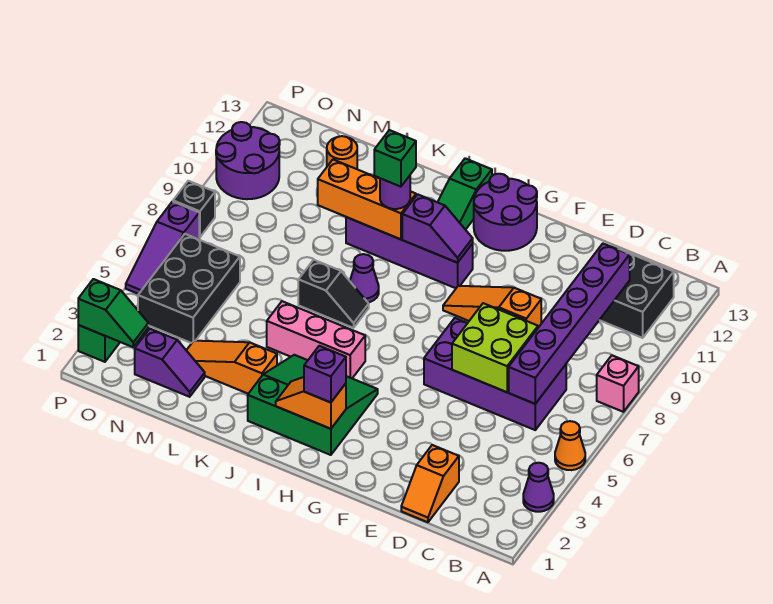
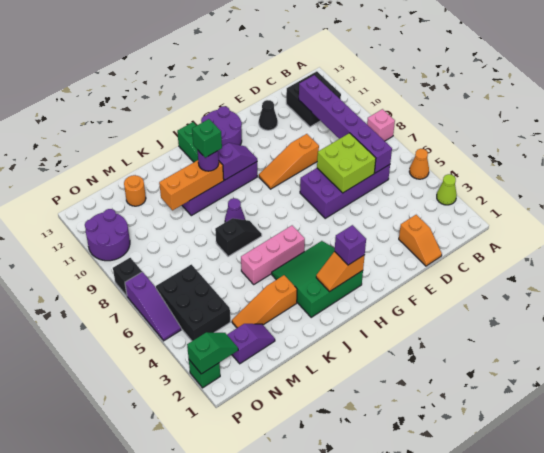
purple 1x1 cone [523,463,554,512] -> lime 1x1 cone [437,174,457,205]
none -> black 1x1 cone [259,100,278,130]

